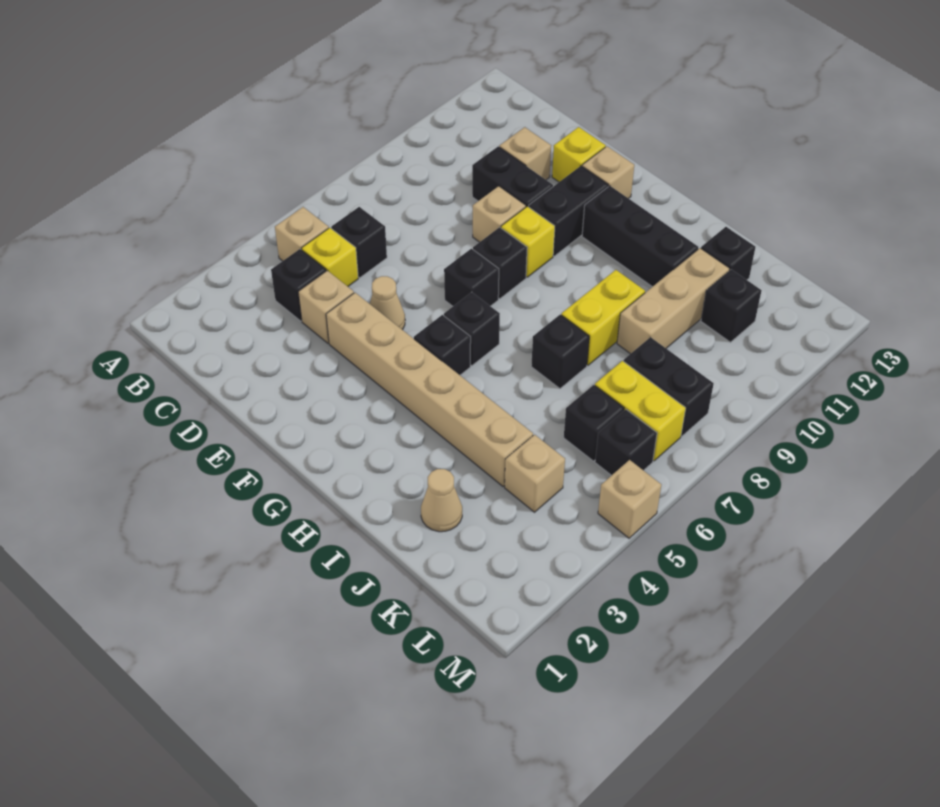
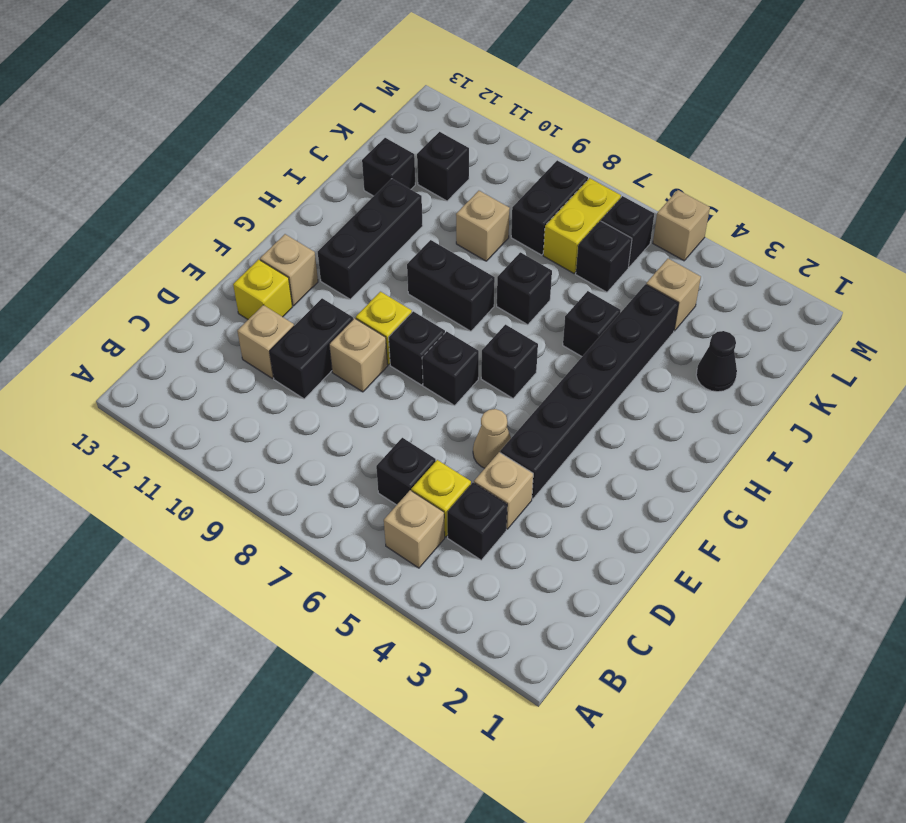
tan 1x6 brick [326,293,533,487] -> black 1x6 brick [500,284,678,499]
black 1x2 brick [529,166,608,256] -> black 1x2 brick moved to [407,240,495,331]
black 1x1 brick [414,315,471,375] -> black 1x1 brick moved to [563,291,621,357]
yellow 1x2 brick [561,270,645,365] -> none
tan 1x1 cone [421,469,462,532] -> black 1x1 cone [696,331,737,392]
tan 1x3 brick [617,248,730,354] -> tan 1x1 brick [456,191,510,261]

